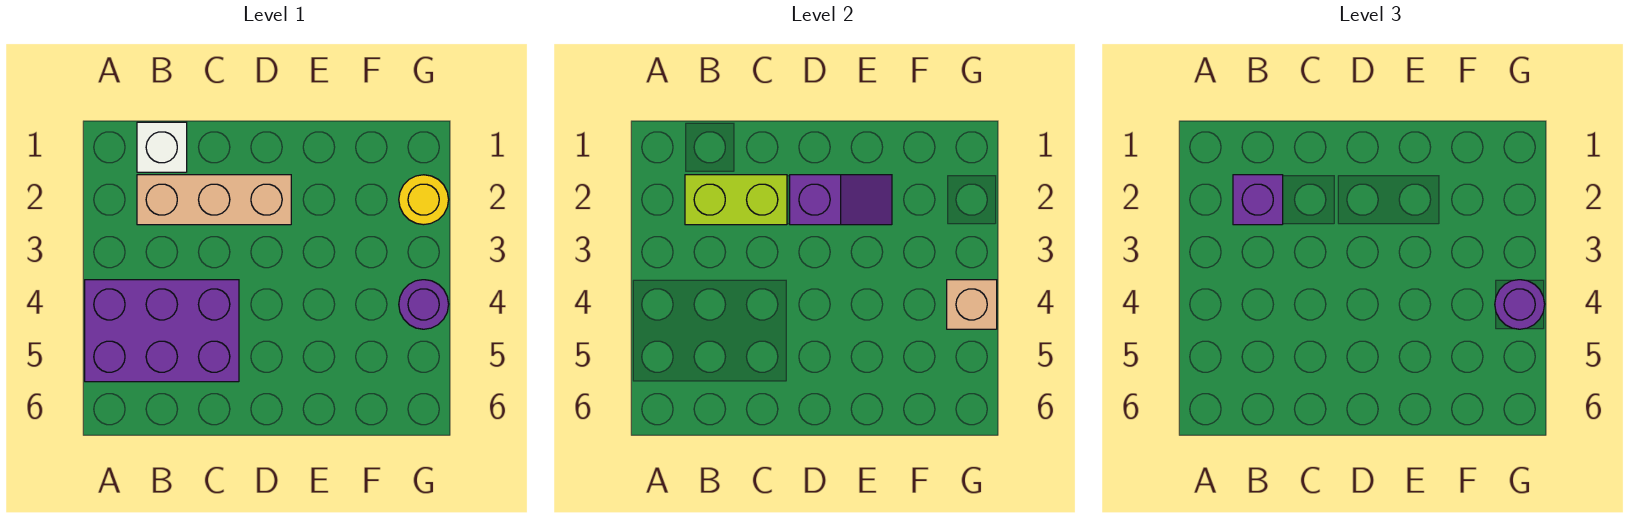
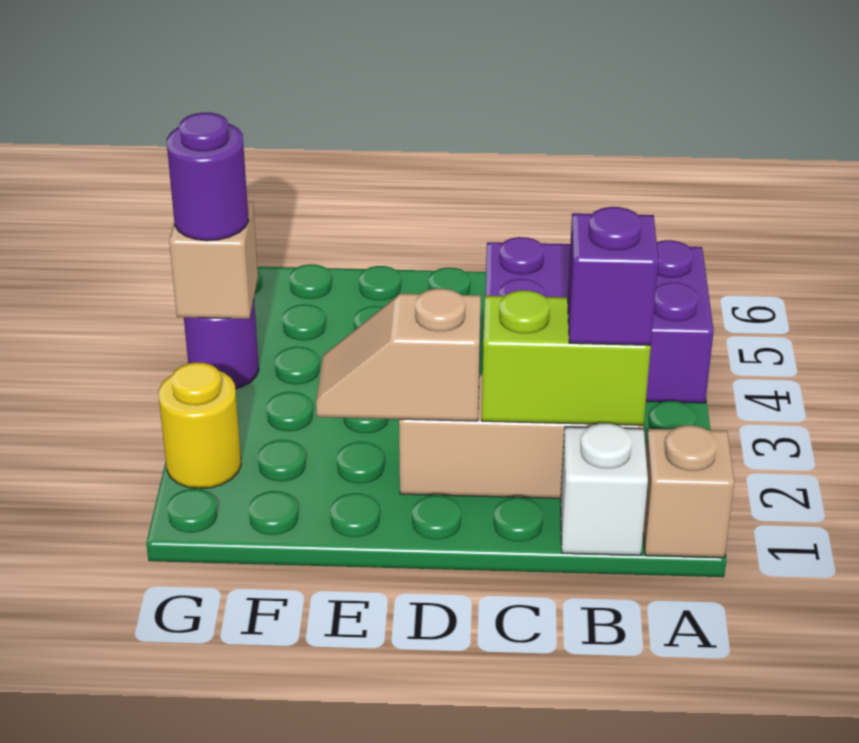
none -> tan 1x1 brick [643,425,734,558]
purple 1x2 slope [790,175,892,225] -> tan 1x2 slope [316,288,481,421]

